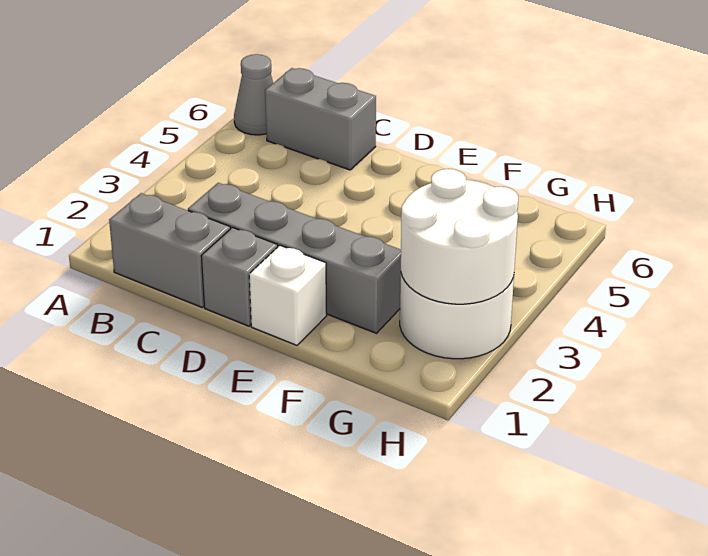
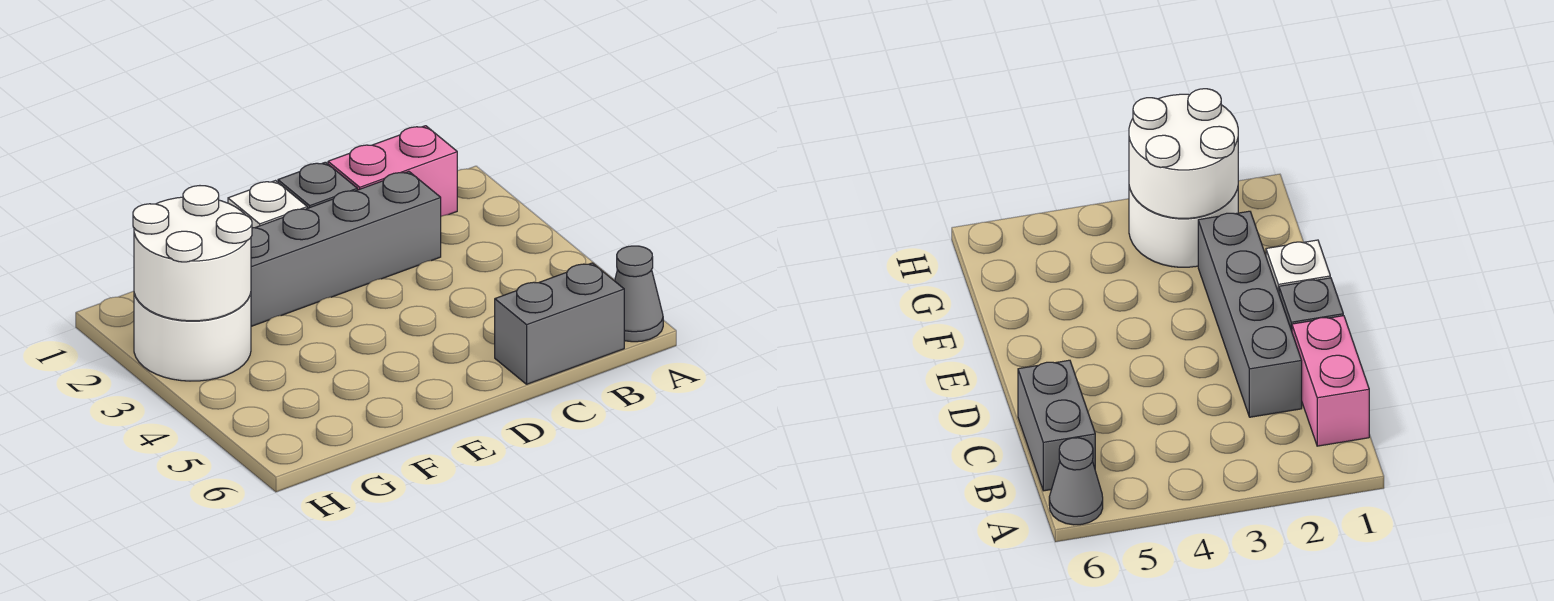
grey 1x2 brick [109,193,230,307] -> pink 1x2 brick [328,126,457,216]

